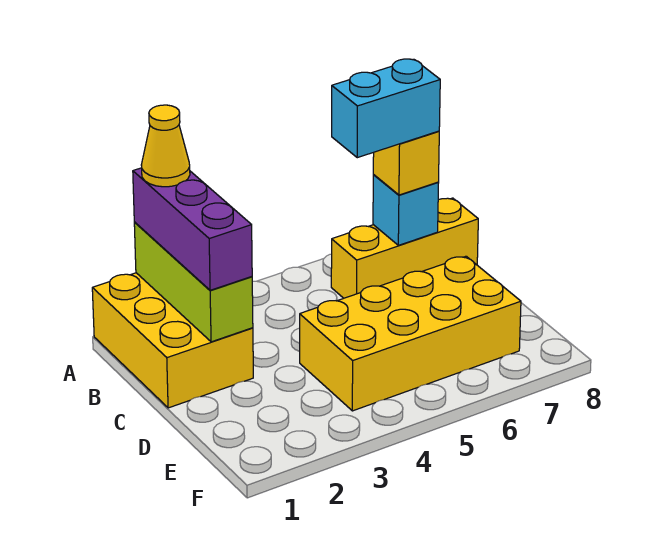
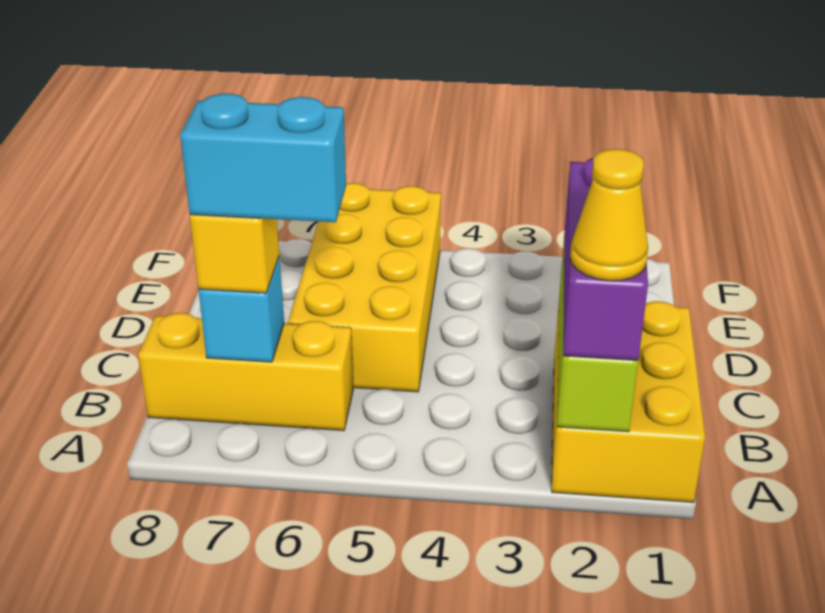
yellow 2x4 brick [300,256,521,411] -> yellow 2x4 brick turned to [288,183,441,392]

